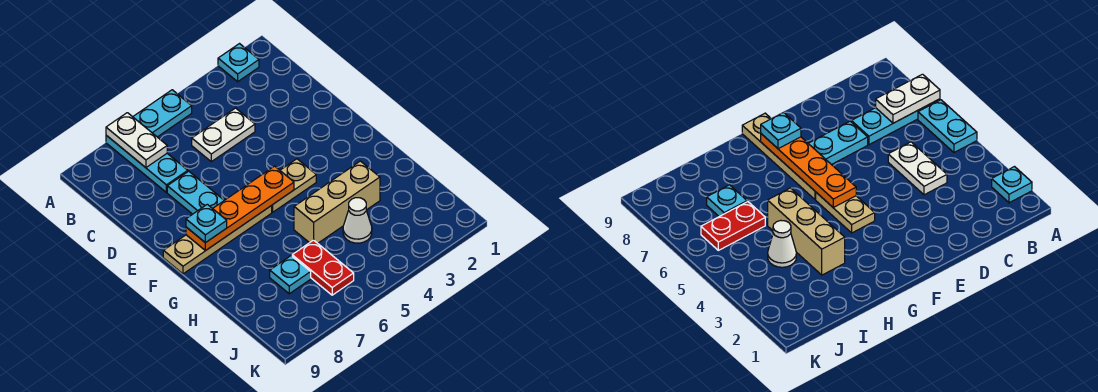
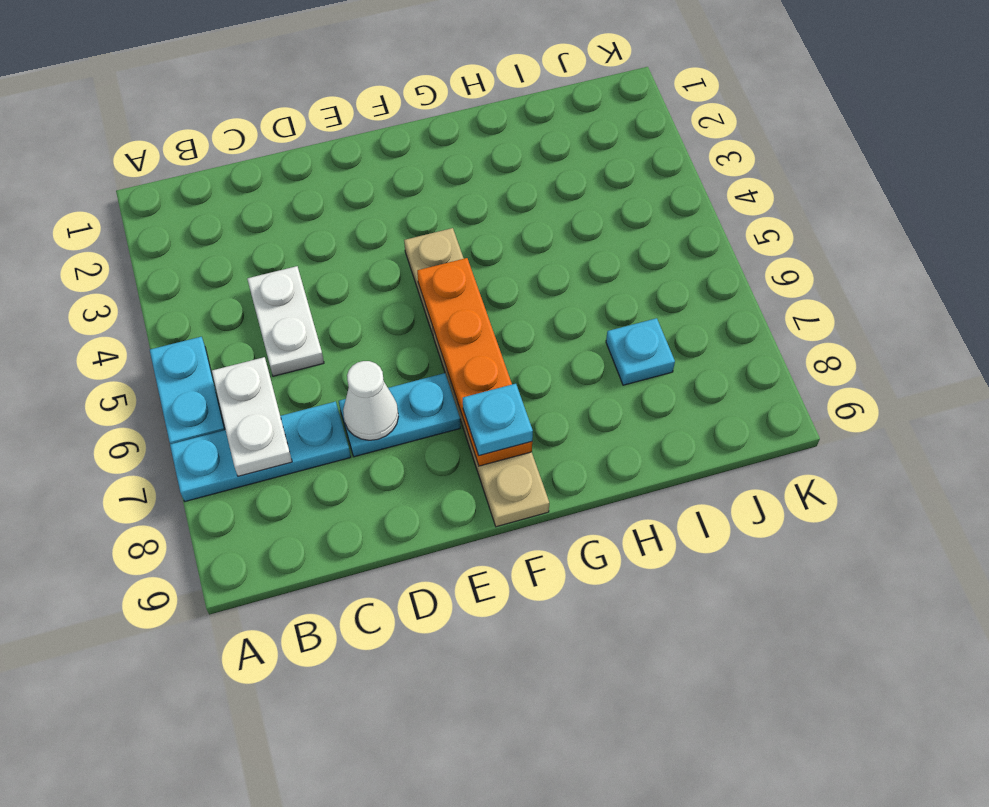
cyan 1x1 plate [218,44,259,82] -> none
white 1x2 plate [106,113,167,167] -> white 1x2 plate turned to [212,357,292,476]
tan 1x3 brick [294,161,380,243] -> none
white 1x1 cone [343,198,372,243] -> white 1x1 cone moved to [343,361,399,440]
red 1x2 plate [292,240,354,295] -> none

